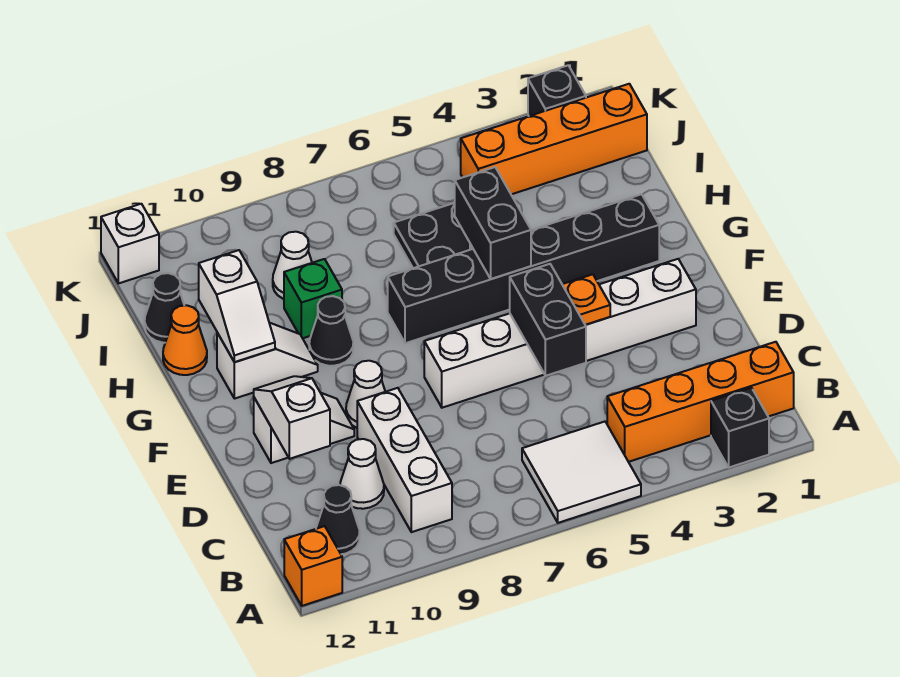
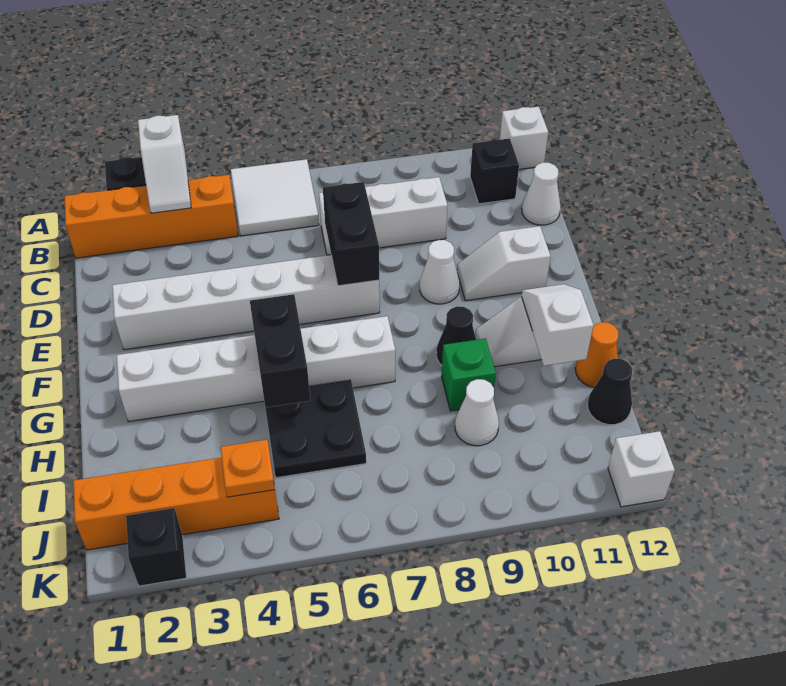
orange 1x1 brick [284,526,342,606] -> white 1x1 brick [500,107,548,169]
white 1x3 brick [357,388,452,532] -> white 1x3 brick turned to [319,177,448,255]
black 1x1 cone [316,485,360,554] -> black 1x1 brick [470,138,519,204]
white 1x1 cone [340,439,384,509] -> white 1x1 cone moved to [522,163,561,225]
black 1x2 brick [510,264,586,376] -> black 1x2 brick moved to [323,182,379,286]
white 1x2 slope [254,376,330,459] -> white 1x2 slope moved to [138,115,191,213]
orange 1x1 plate [562,274,610,325] -> orange 1x1 plate moved to [220,440,275,497]
black 1x6 brick [388,194,659,343] -> white 1x6 brick [117,316,395,422]

